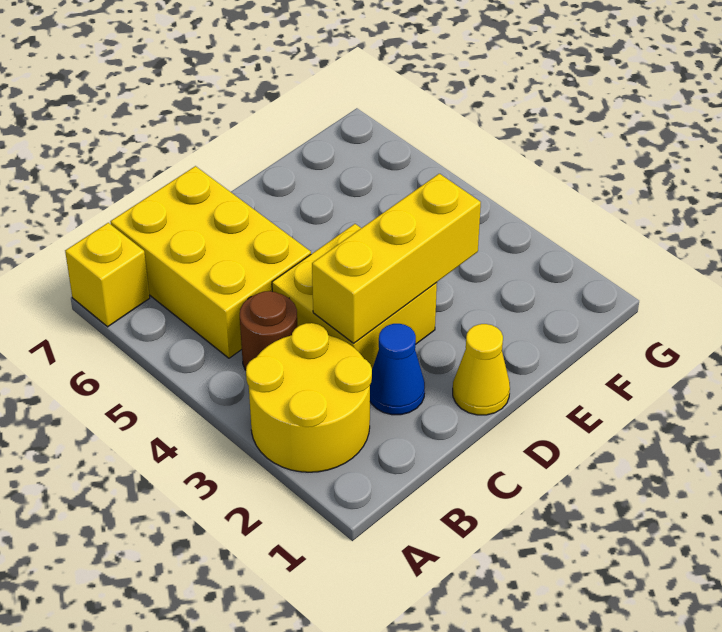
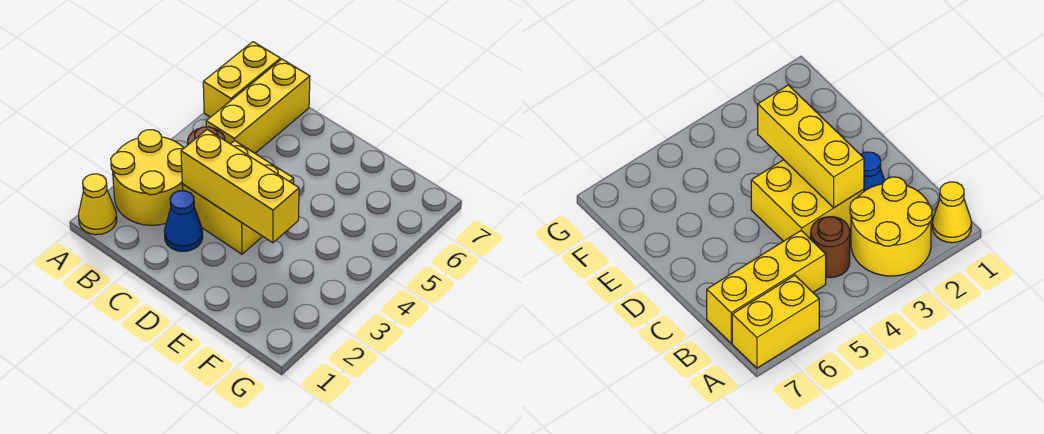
yellow 1x1 brick [65,223,150,327] -> yellow 1x2 brick [203,42,280,117]
yellow 2x3 brick [111,166,311,358] -> yellow 1x3 brick [206,59,310,153]
yellow 1x1 cone [453,324,510,415] -> yellow 1x1 cone moved to [79,174,117,235]

